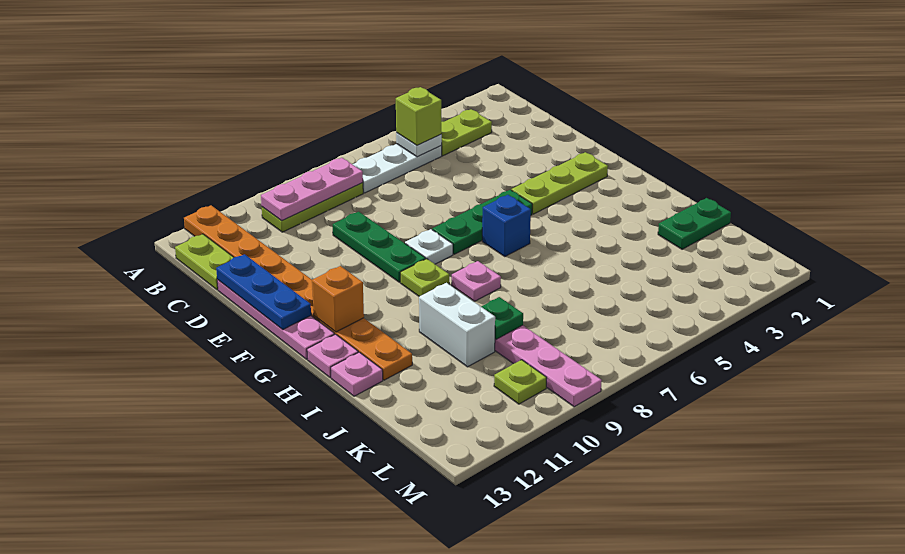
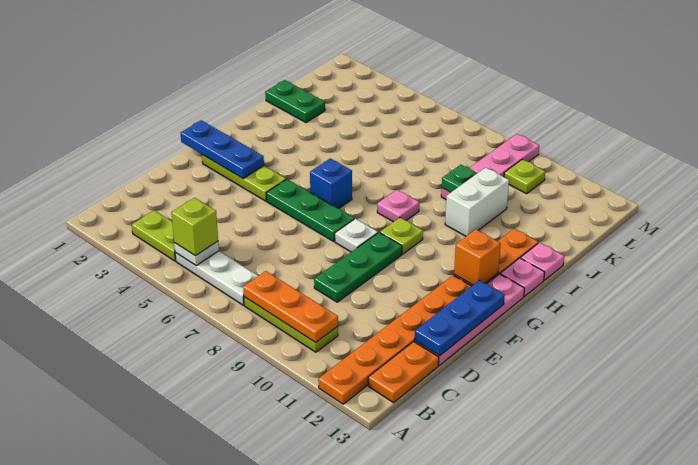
pink 1x3 plate [261,158,363,221] -> orange 1x3 plate [243,271,338,342]
lime 1x2 plate [175,234,234,290] -> orange 1x2 plate [368,342,439,403]
none -> blue 1x3 plate [181,120,264,179]

